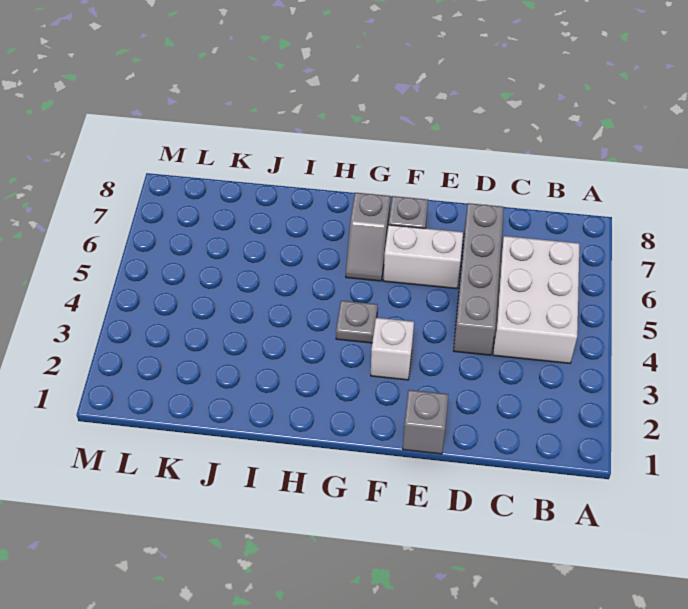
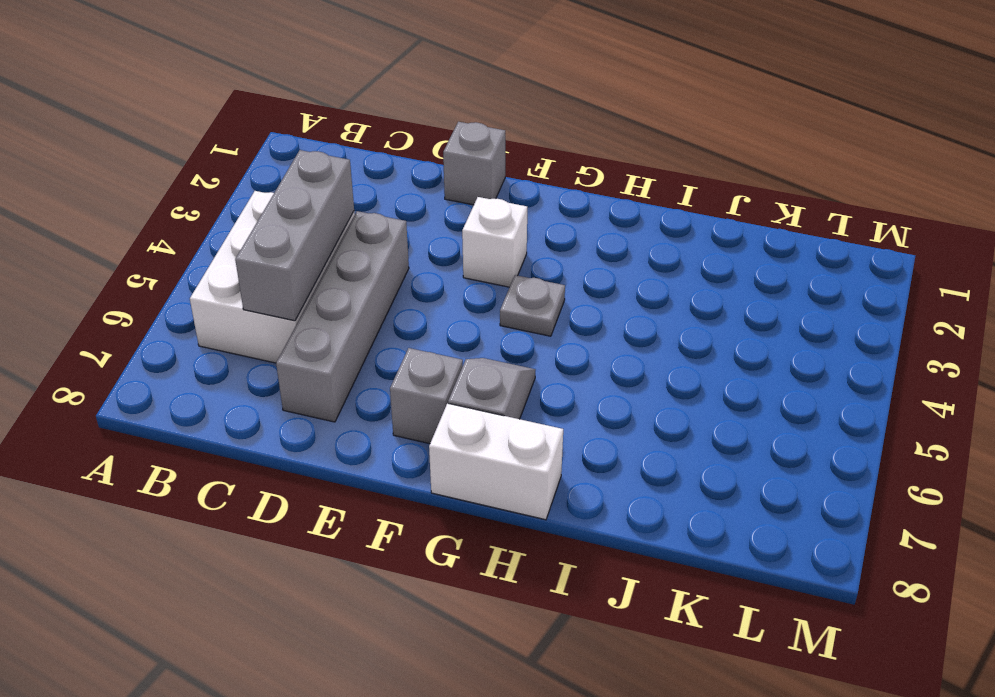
none -> grey 1x3 brick [235,150,354,321]
white 1x2 brick [383,225,463,289] -> white 1x2 brick moved to [429,403,563,520]

